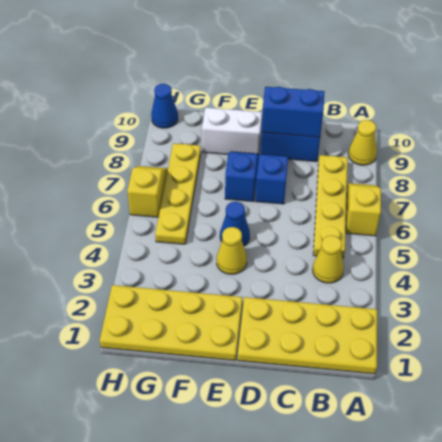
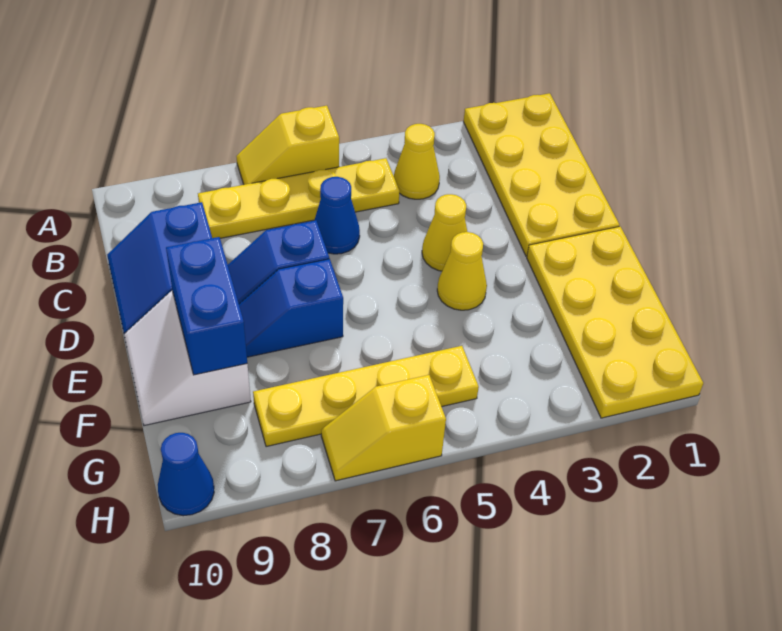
yellow 1x1 cone [348,120,377,165] -> yellow 1x1 cone moved to [422,194,467,271]
blue 1x2 brick [262,87,325,137] -> blue 1x2 brick moved to [166,237,247,375]
blue 1x1 cone [220,202,250,246] -> blue 1x1 cone moved to [315,177,360,254]

